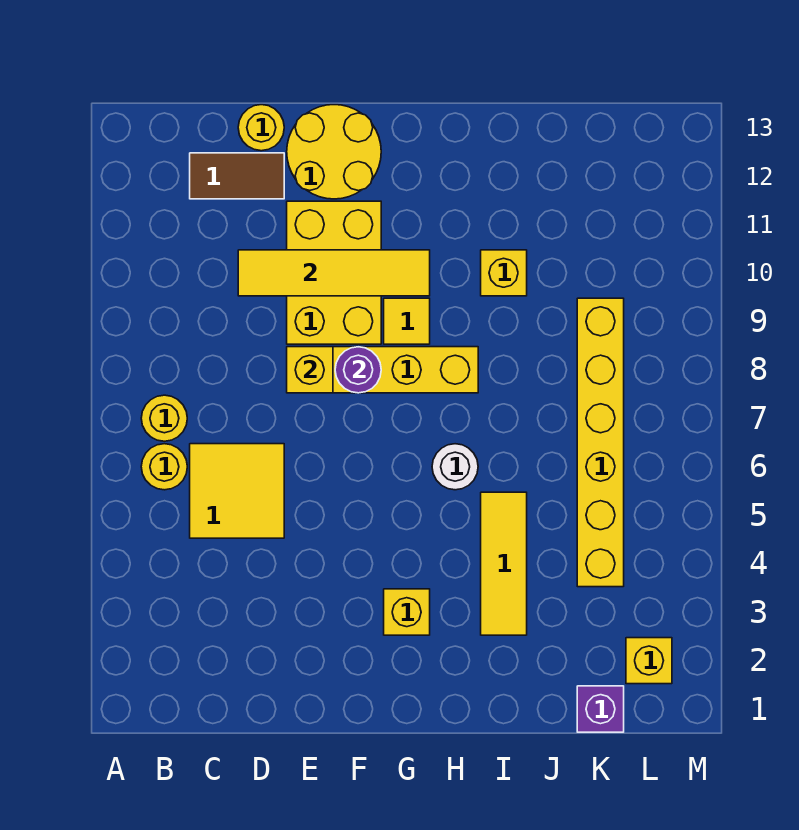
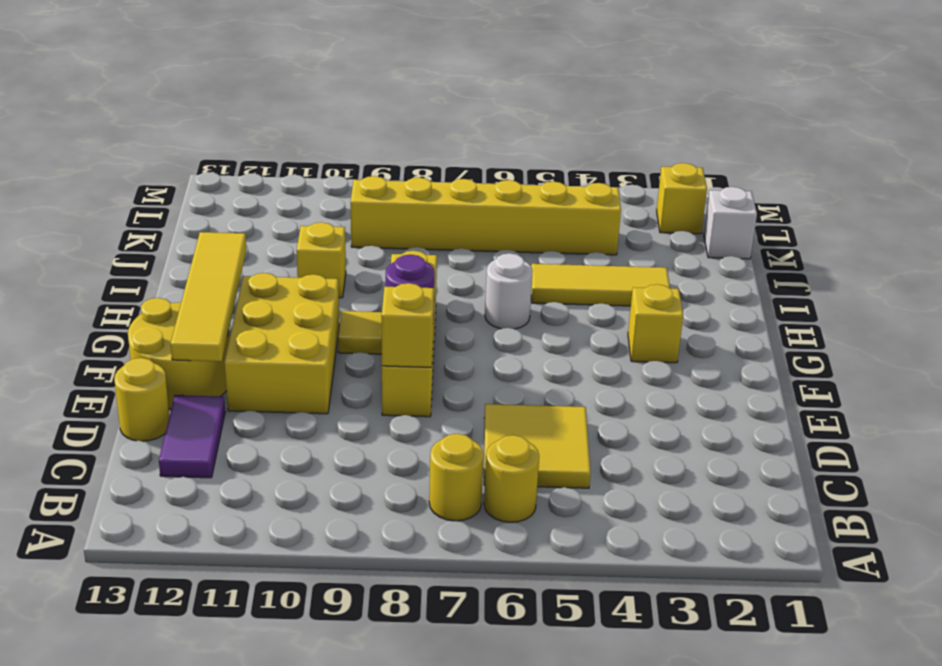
brown 1x2 tile [190,153,284,199] -> purple 1x2 tile [159,395,225,478]
yellow 1x4 tile [238,250,430,296] -> yellow 1x4 tile moved to [171,232,246,361]
yellow 2x3 brick [287,201,381,344] -> yellow 2x3 brick turned to [225,273,339,414]
purple 1x1 brick [577,686,624,732] -> white 1x1 brick [704,187,757,259]

